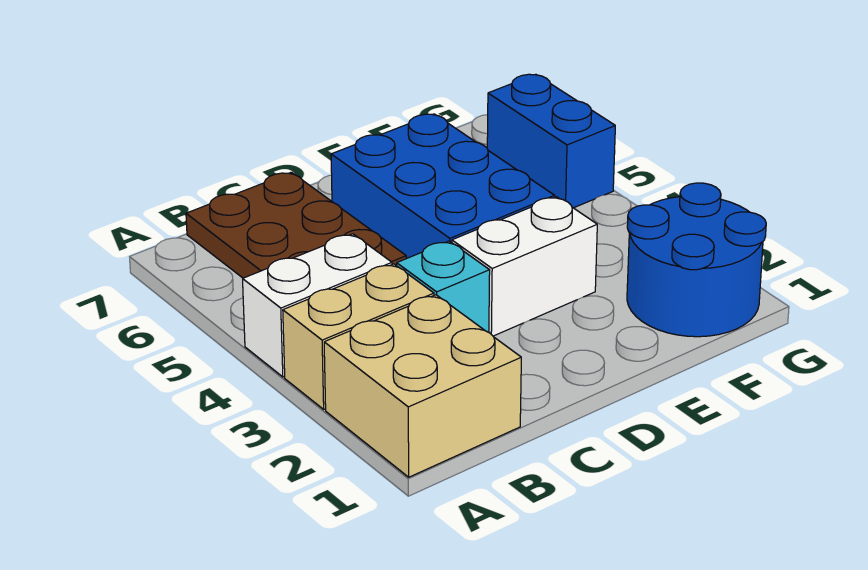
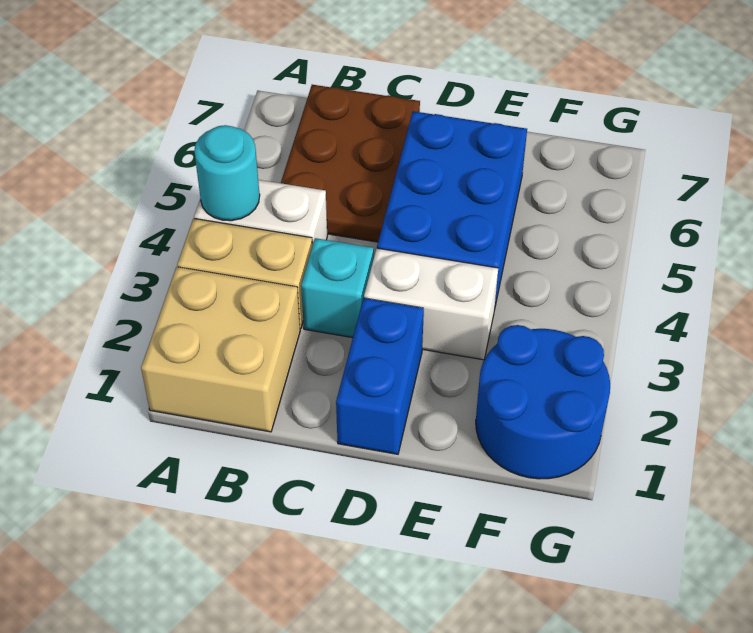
none -> cyan 1x1 round brick [194,125,260,221]
blue 1x2 brick [487,74,615,208] -> blue 1x2 brick moved to [336,298,424,454]

